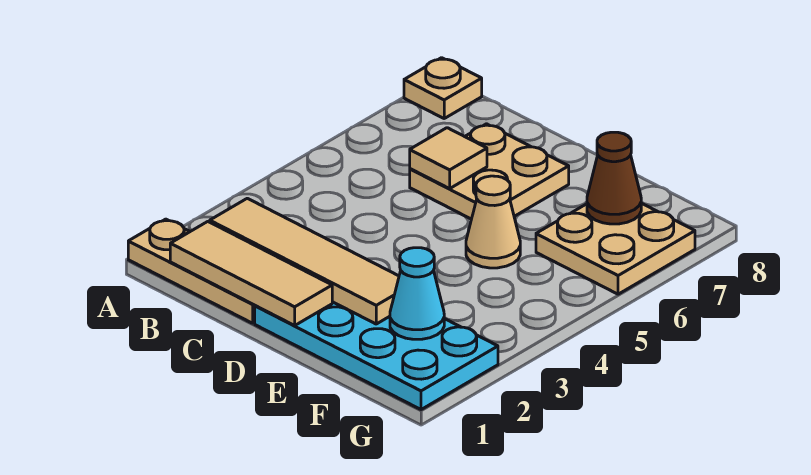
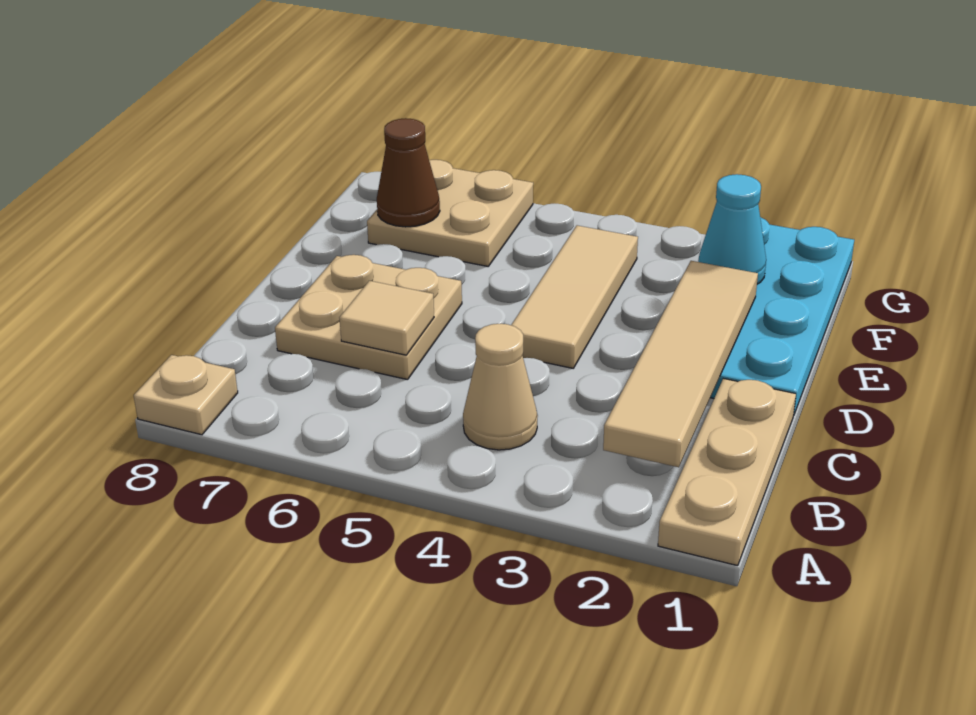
tan 1x3 tile [170,222,332,325] -> tan 1x3 tile moved to [512,225,638,368]
tan 1x1 cone [466,176,520,268] -> tan 1x1 cone moved to [463,324,538,450]

